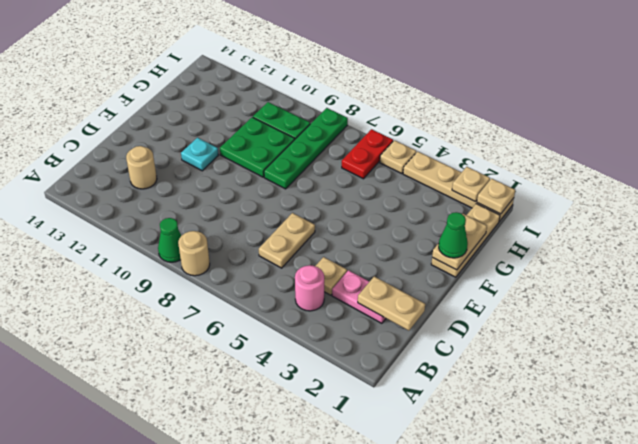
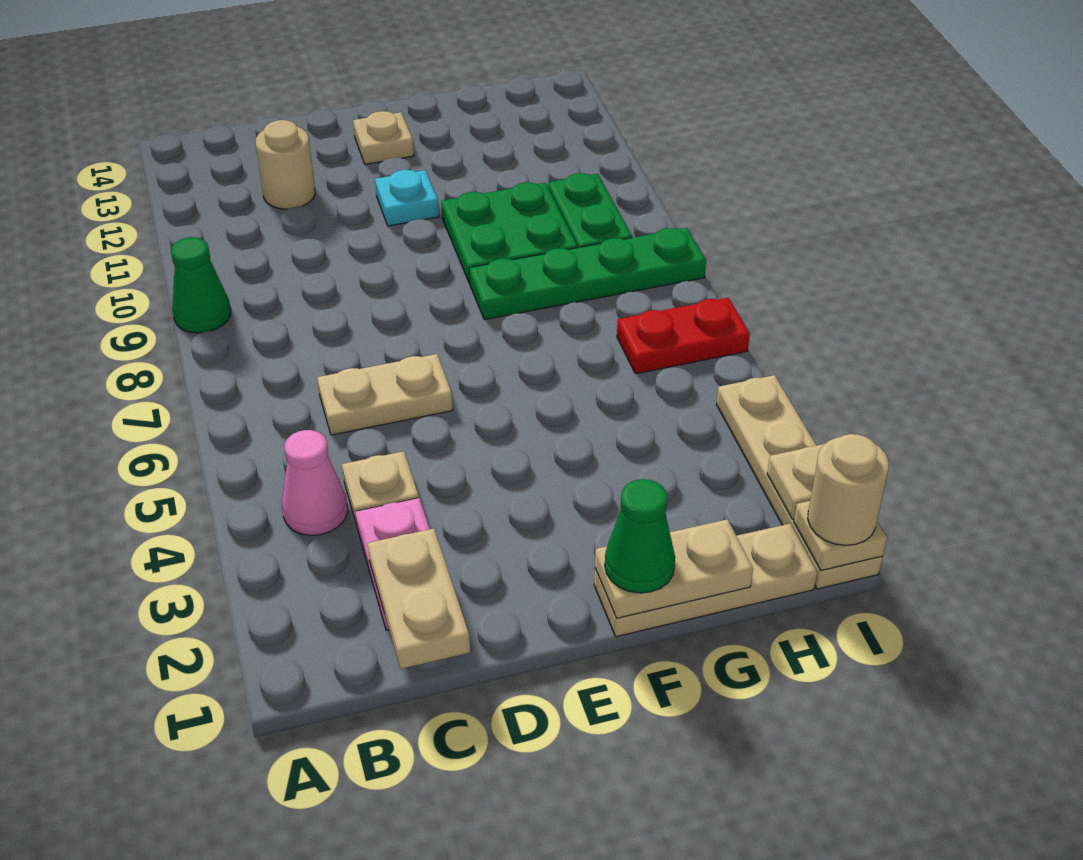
tan 1x1 round brick [178,231,210,276] -> tan 1x1 round brick moved to [808,434,889,545]
pink 1x1 round brick [295,265,324,311] -> pink 1x1 cone [282,430,348,536]
tan 1x1 plate [380,140,416,174] -> tan 1x1 plate moved to [353,111,414,164]

